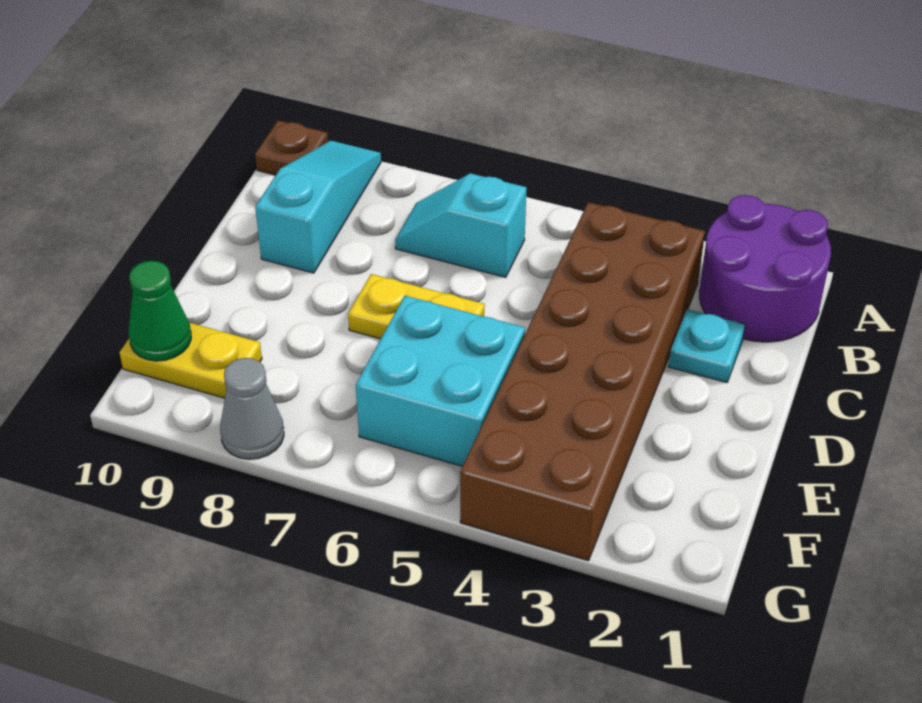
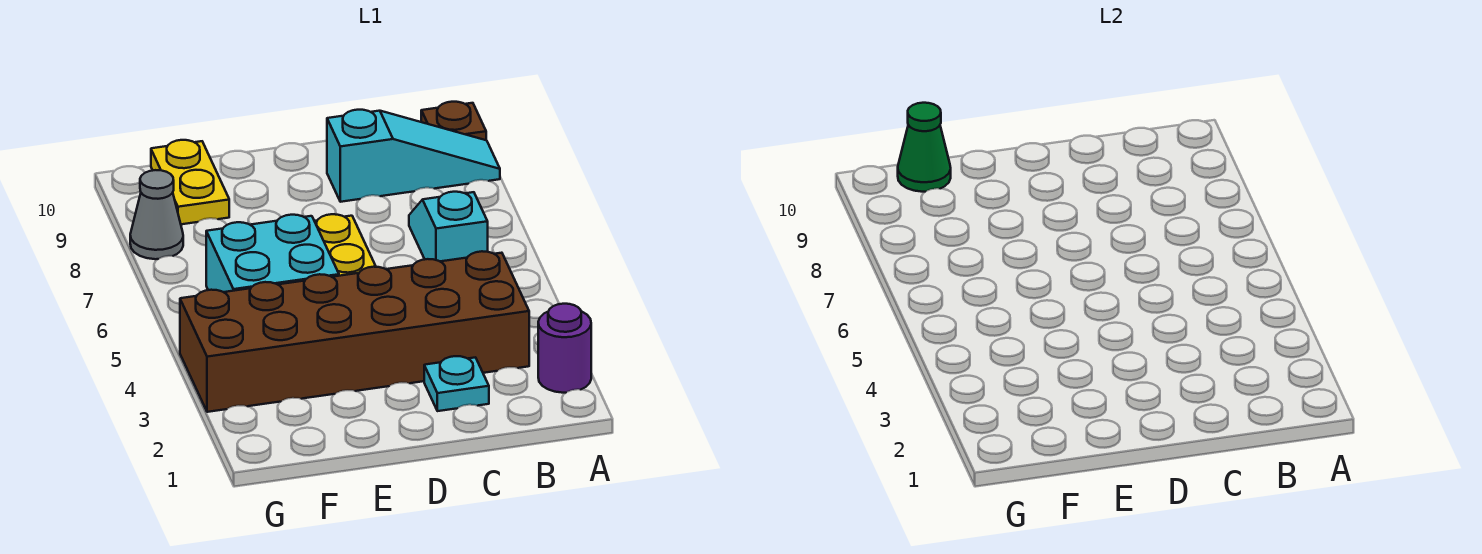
purple 2x2 round brick [699,195,831,342] -> purple 1x1 round brick [538,304,591,393]

